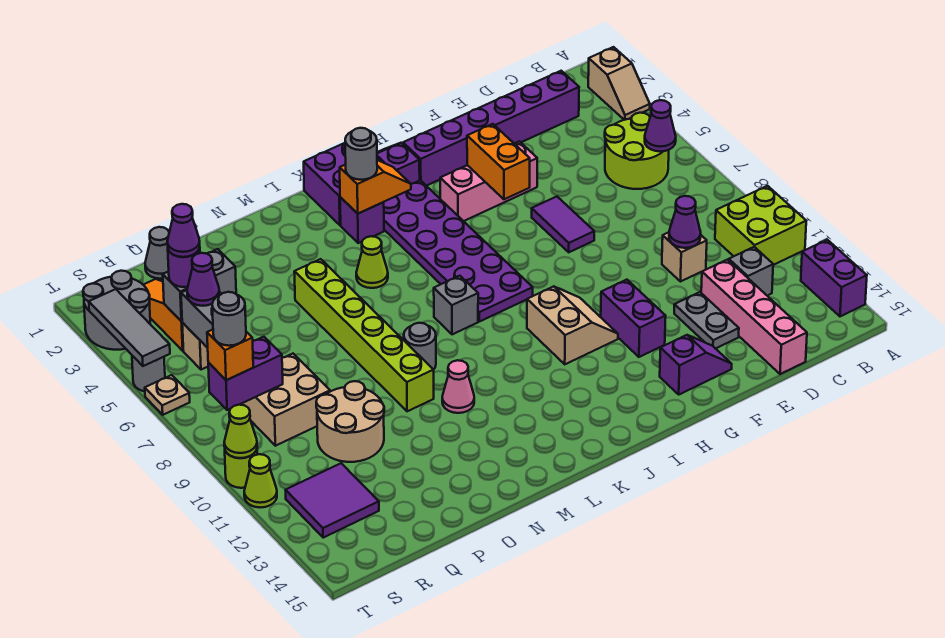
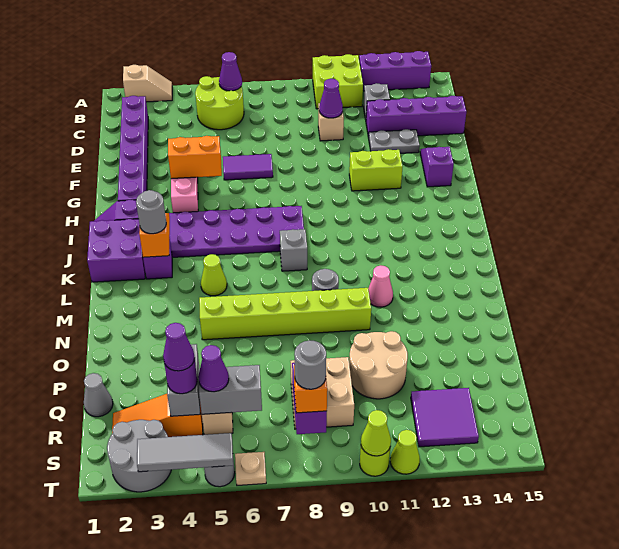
purple 1x2 brick [801,240,867,316] -> purple 1x3 brick [359,51,431,91]
pink 1x4 brick [701,260,807,374] -> purple 1x4 brick [366,96,466,138]
purple 1x2 brick [601,280,666,357] -> lime 1x2 brick [349,149,403,191]
tan 2x2 slope [527,286,618,364] -> none

